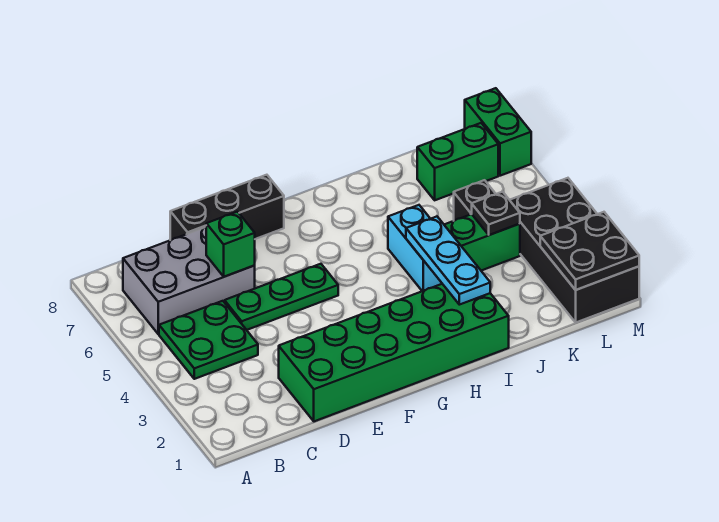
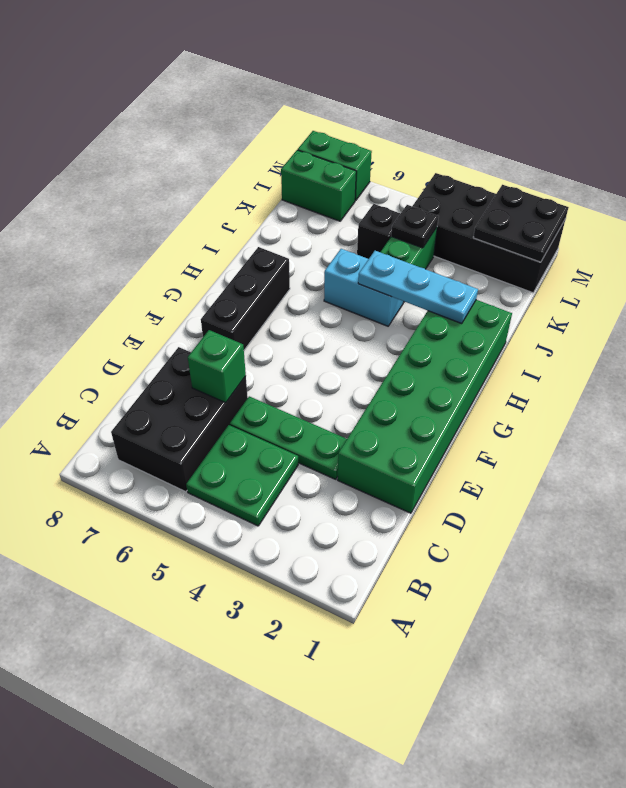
grey 2x3 brick [123,227,255,334] -> black 2x3 brick [111,347,248,492]
green 1x3 plate [225,264,338,330] -> green 1x3 plate turned to [230,396,347,479]
black 1x3 brick [170,175,284,240] -> black 1x3 brick moved to [201,247,290,350]
green 1x2 brick [417,123,498,200] -> green 1x2 brick turned to [281,150,356,221]

